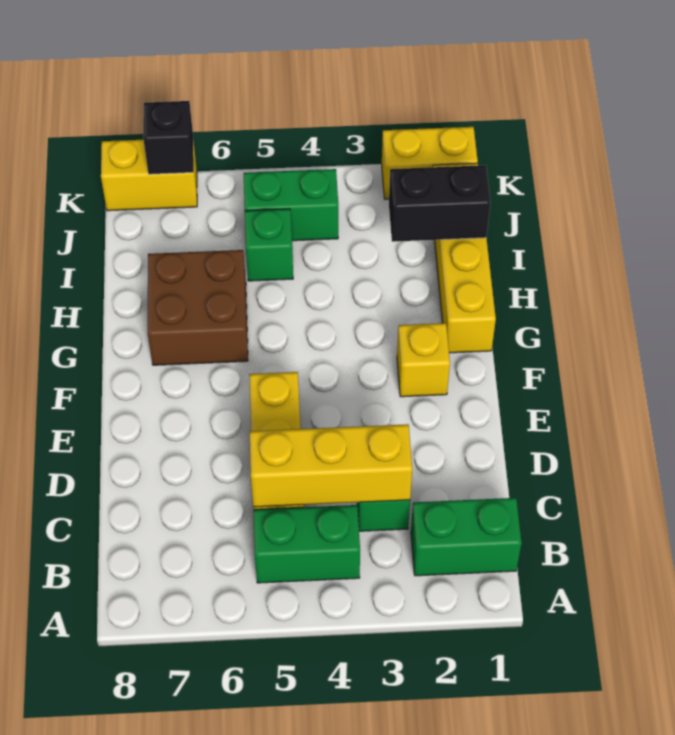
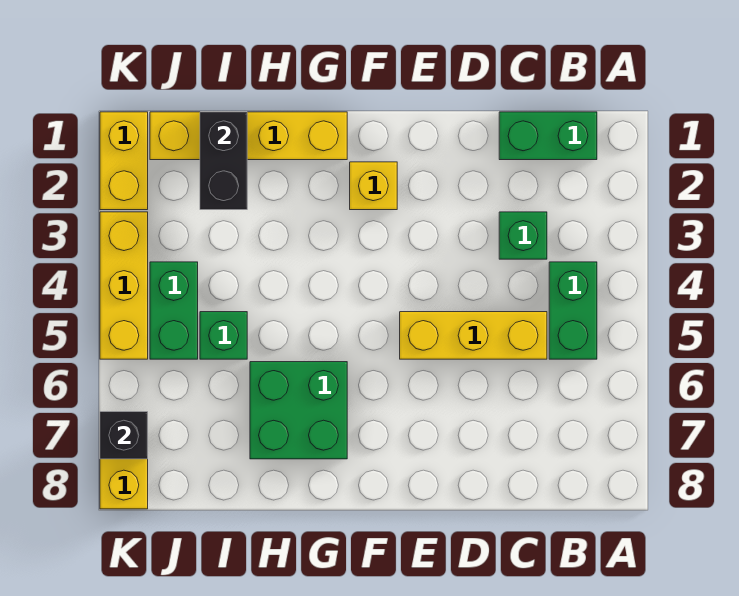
green 1x2 brick [411,498,522,576] -> green 1x2 brick turned to [499,112,597,160]
yellow 1x3 brick [250,424,412,507] -> yellow 1x3 brick moved to [100,212,148,359]
brown 2x2 brick [148,250,248,365] -> green 2x2 brick [250,362,347,459]

